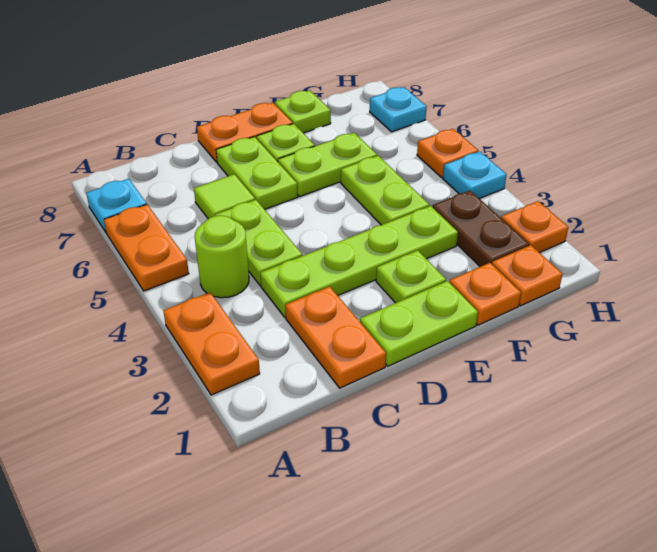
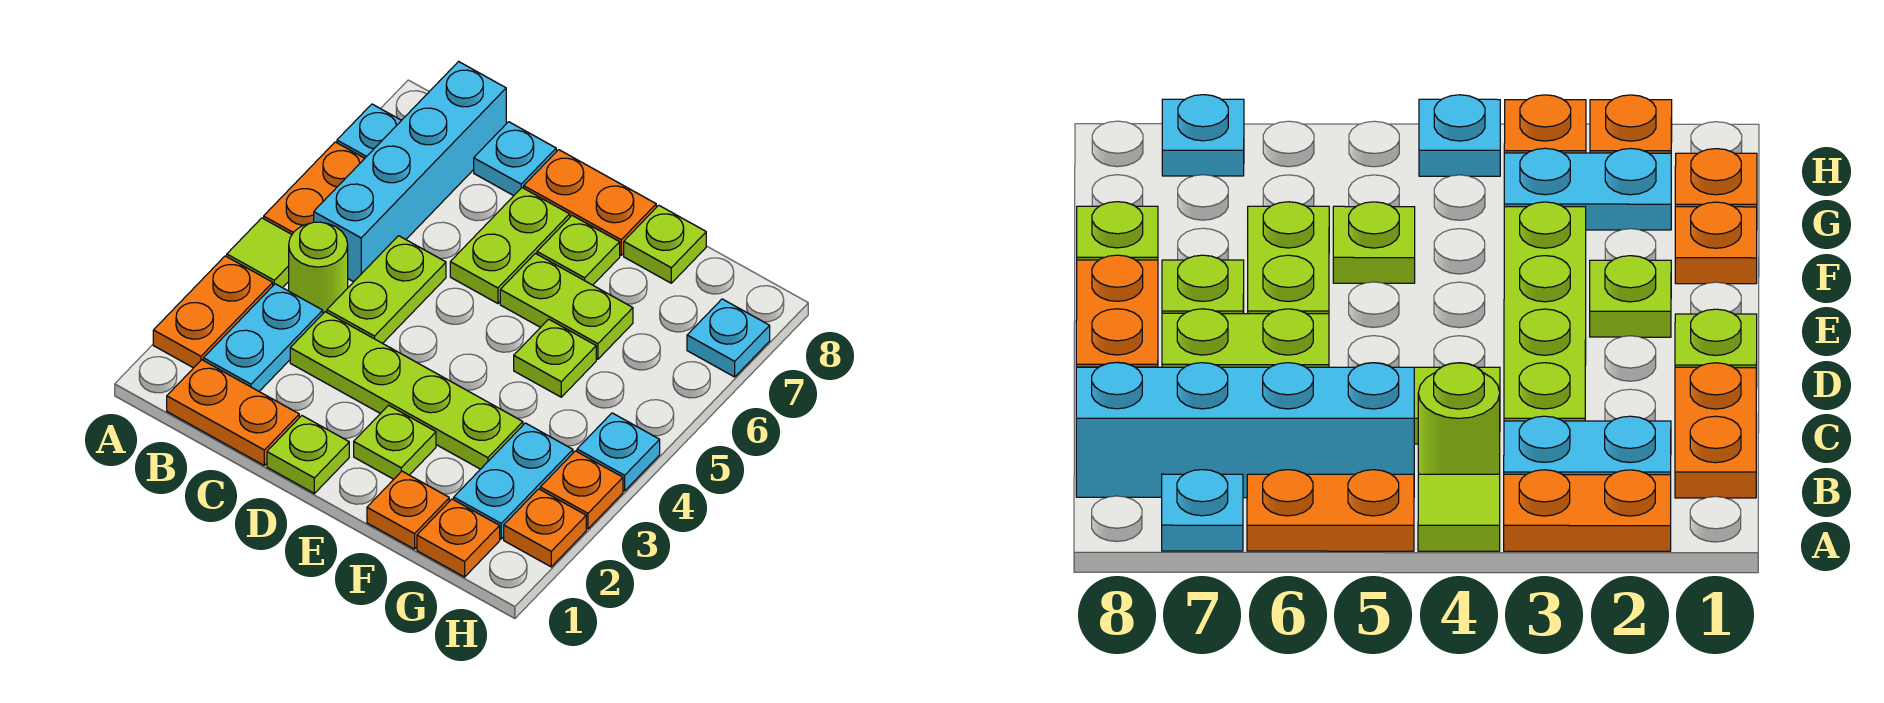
none -> cyan 1x2 plate [203,284,323,391]
none -> cyan 1x4 brick [314,62,506,282]
orange 1x2 plate [285,286,386,388] -> orange 1x2 plate turned to [167,360,299,465]
lime 1x1 tile [194,174,255,219] -> lime 1x1 tile moved to [227,218,292,288]
none -> cyan 1x1 plate [474,122,556,196]
lime 1x2 plate [360,281,478,366] -> lime 1x1 plate [267,416,349,493]
lime 1x2 plate [341,156,429,225] -> lime 1x1 plate [514,319,596,397]
brown 1x2 plate [433,191,529,267] -> cyan 1x2 plate [454,423,573,539]
orange 1x1 plate [417,129,478,177] -> orange 1x1 plate moved to [540,451,623,529]

